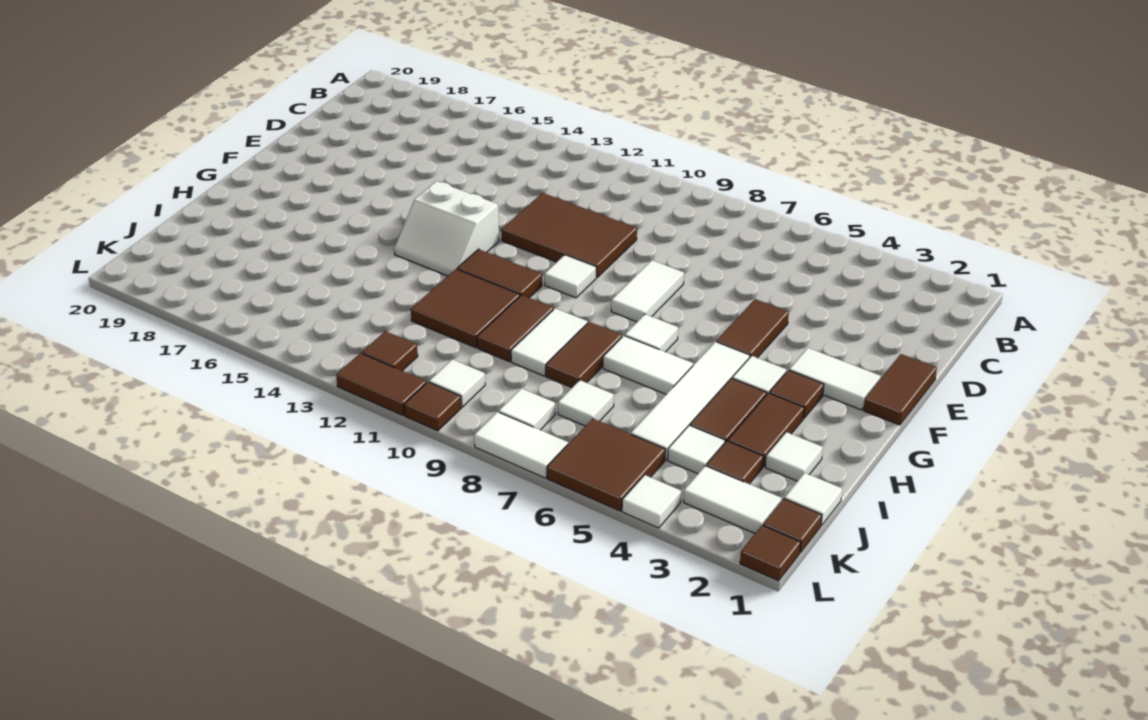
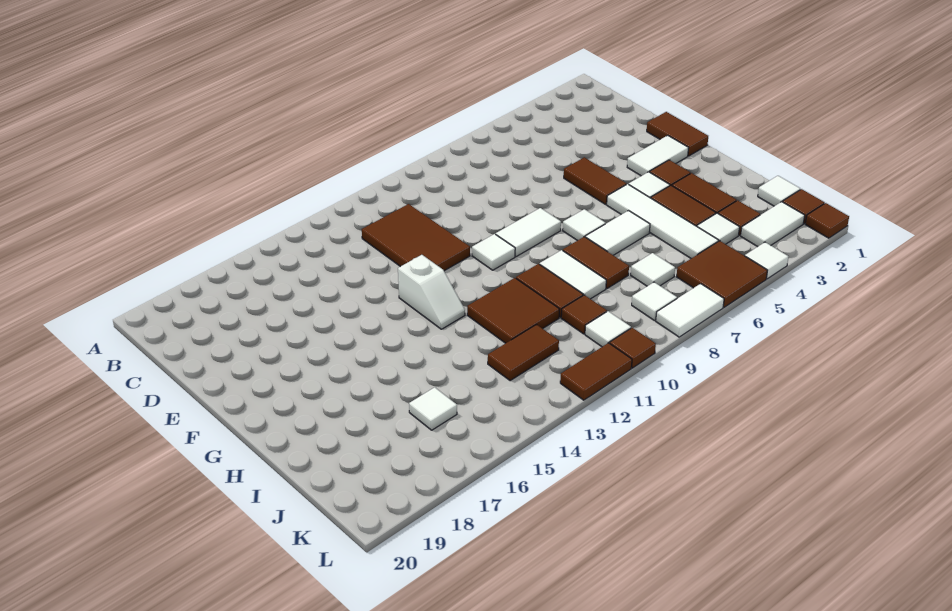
brown 2x3 tile [501,193,637,278] -> brown 2x3 tile turned to [362,204,470,271]
white 1x2 tile [611,260,684,322] -> white 1x2 tile turned to [496,208,561,257]
white 2x2 slope [394,181,499,276] -> white 1x2 slope [398,255,465,329]
brown 1x2 tile [457,249,542,298] -> brown 1x2 tile moved to [488,325,559,381]
white 1x1 tile [765,432,823,481] -> white 1x1 tile moved to [409,387,457,430]
brown 1x1 tile [362,331,418,371] -> brown 1x1 tile moved to [561,295,607,334]

